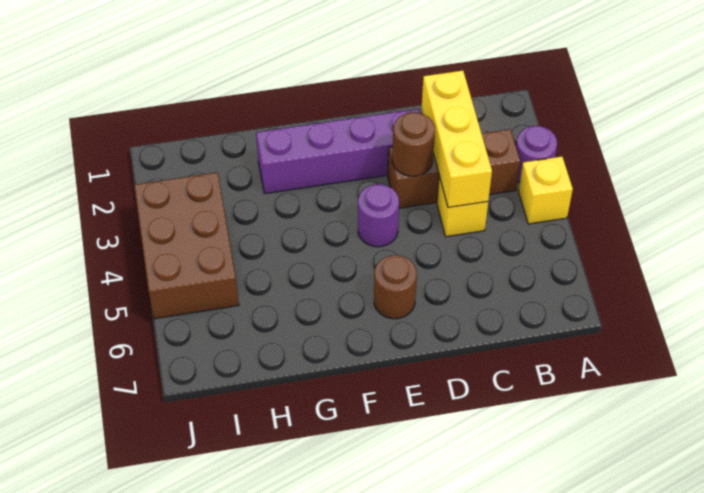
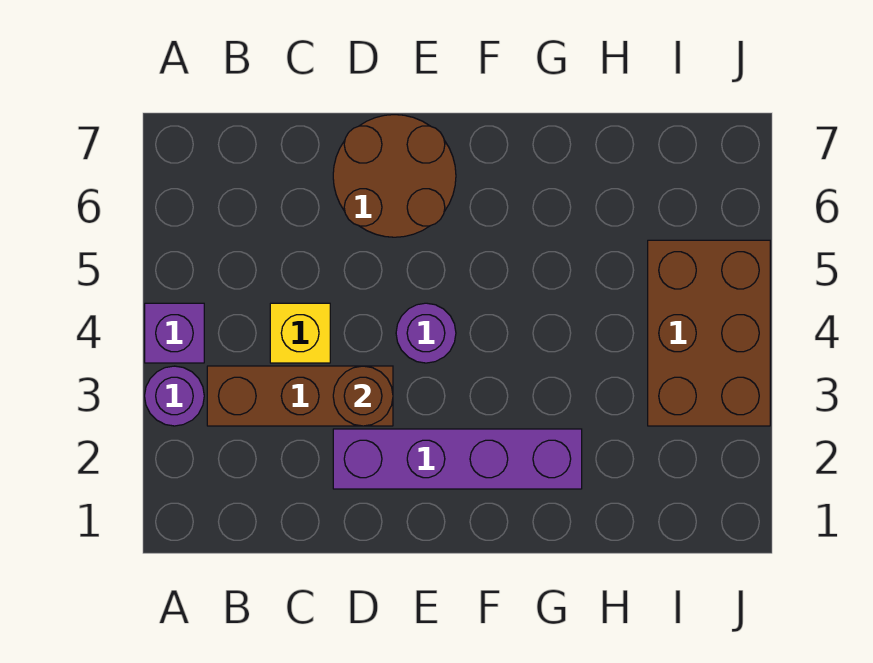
yellow 1x1 brick [519,157,573,224] -> purple 1x1 brick [145,303,204,363]
yellow 1x3 brick [422,71,492,207] -> none
brown 1x1 round brick [374,255,417,319] -> brown 2x2 round brick [333,115,456,237]

